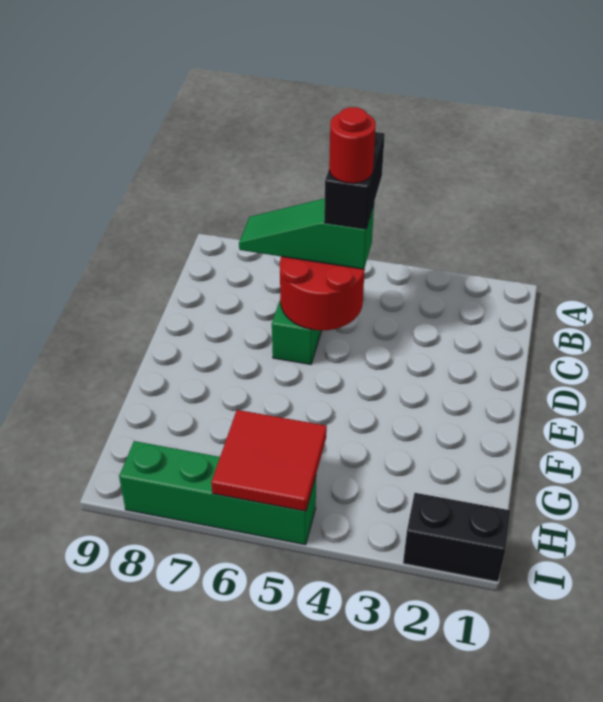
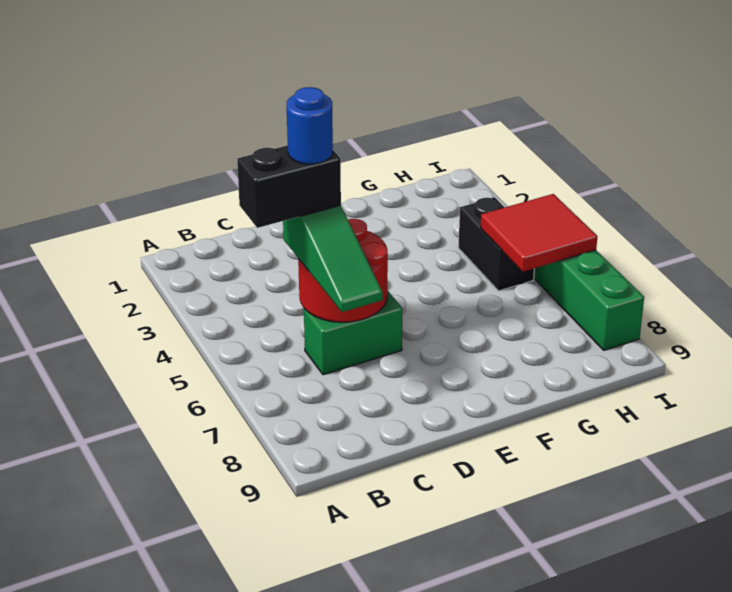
red 1x1 round brick [329,107,376,183] -> blue 1x1 round brick [287,87,333,164]
black 1x2 brick [403,493,511,582] -> black 1x2 brick moved to [458,197,534,291]

